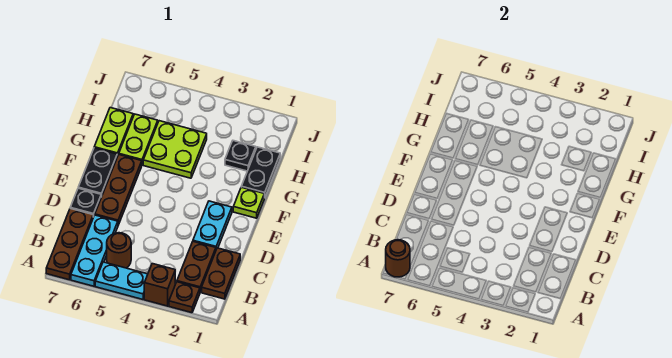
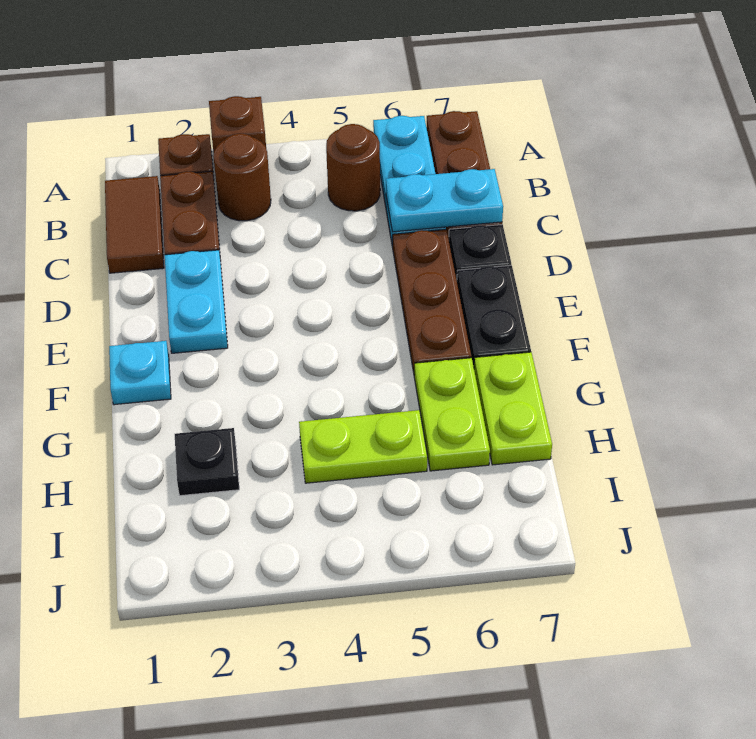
cyan 1x2 plate [95,262,148,299] -> cyan 1x2 plate moved to [386,169,503,232]
brown 1x1 round brick [386,240,410,277] -> brown 1x1 round brick moved to [213,134,271,221]
brown 1x2 plate [202,248,240,299] -> brown 1x2 tile [105,176,164,273]
lime 1x1 plate [233,187,264,218] -> cyan 1x1 plate [109,341,171,405]
black 1x2 plate [241,147,280,198] -> none
lime 2x2 plate [143,121,207,178] -> lime 1x2 plate [299,410,427,483]

